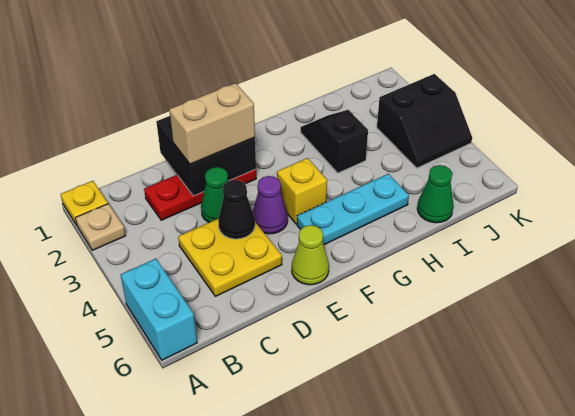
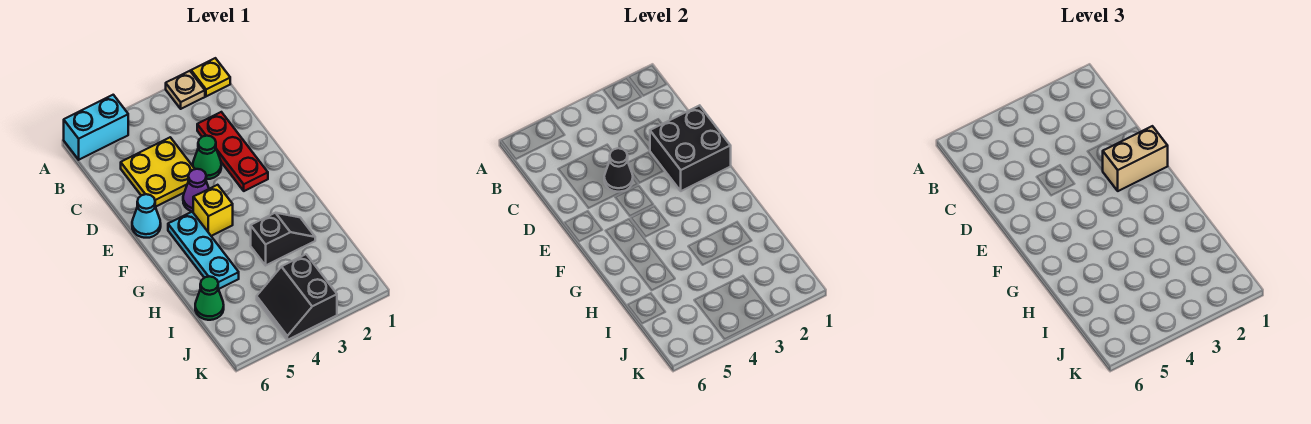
tan 1x2 brick [169,83,255,164] -> tan 1x2 brick turned to [1103,126,1168,191]
lime 1x1 cone [292,225,329,285] -> cyan 1x1 cone [132,194,161,238]

